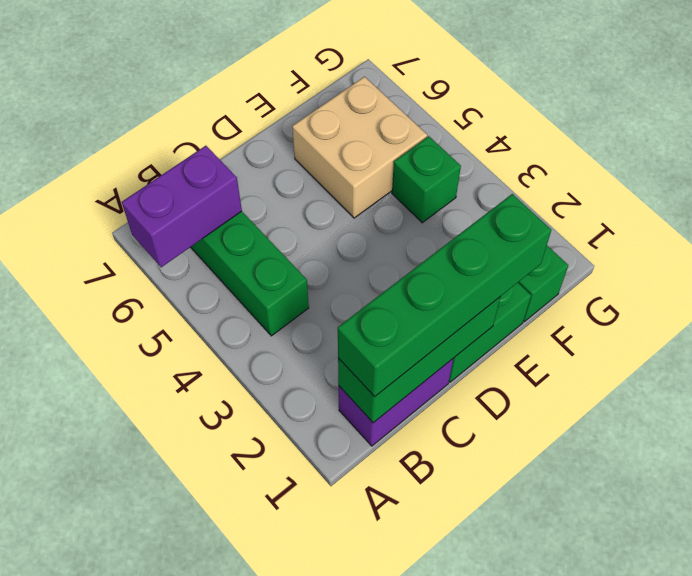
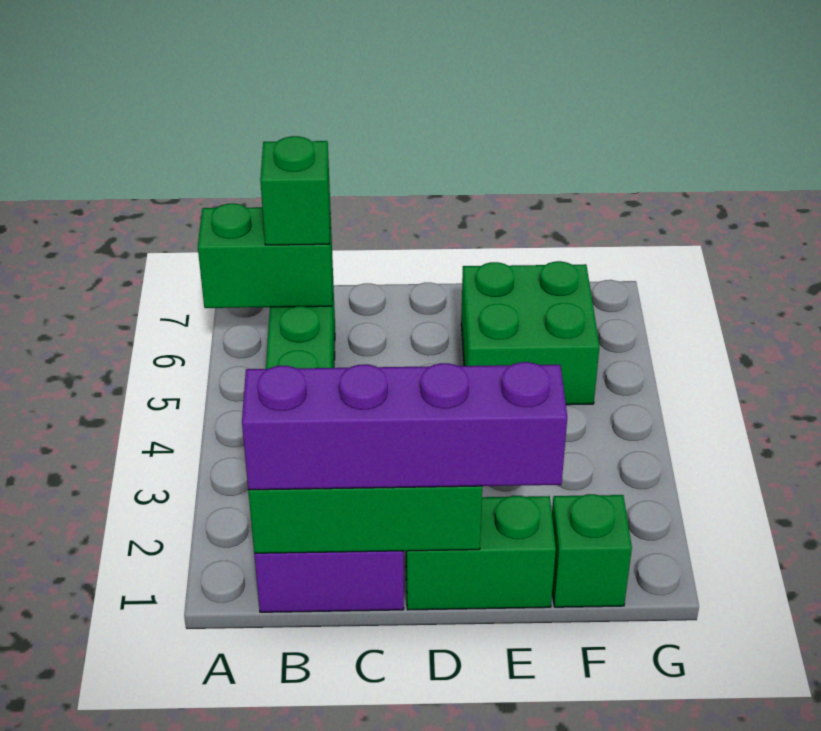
purple 1x2 brick [122,146,242,267] -> green 1x2 brick [198,204,333,308]
green 1x4 brick [338,194,551,397] -> purple 1x4 brick [242,362,567,490]
tan 2x2 brick [292,77,427,218] -> green 2x2 brick [461,261,600,405]
green 1x1 brick [392,136,461,223] -> green 1x1 brick moved to [260,136,330,245]

